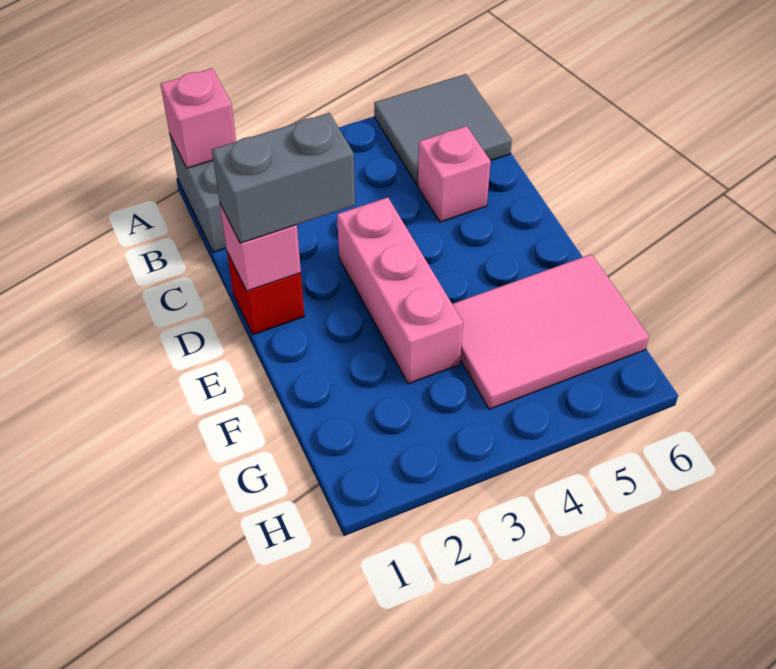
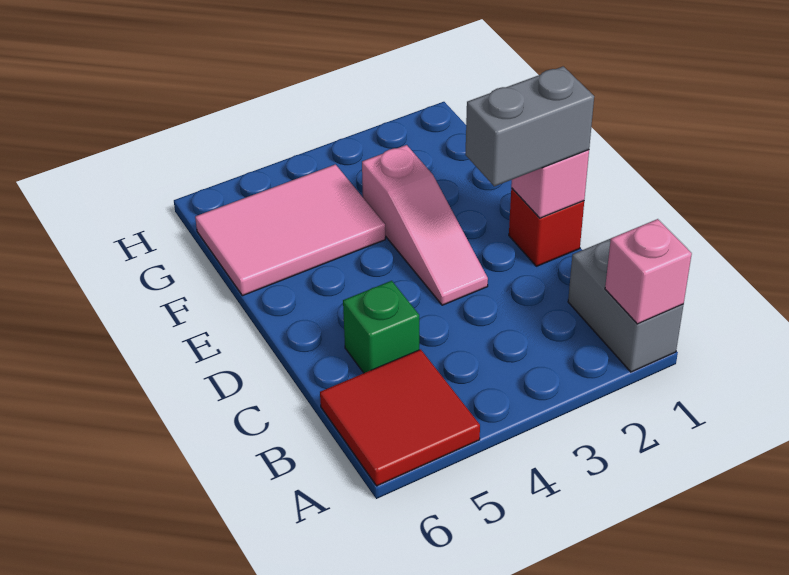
grey 2x2 tile [374,74,512,185] -> red 2x2 tile [320,349,480,486]
pink 1x1 brick [418,126,491,222] -> green 1x1 brick [343,281,419,373]
pink 1x3 brick [337,197,463,384] -> pink 1x3 slope [362,145,488,305]

